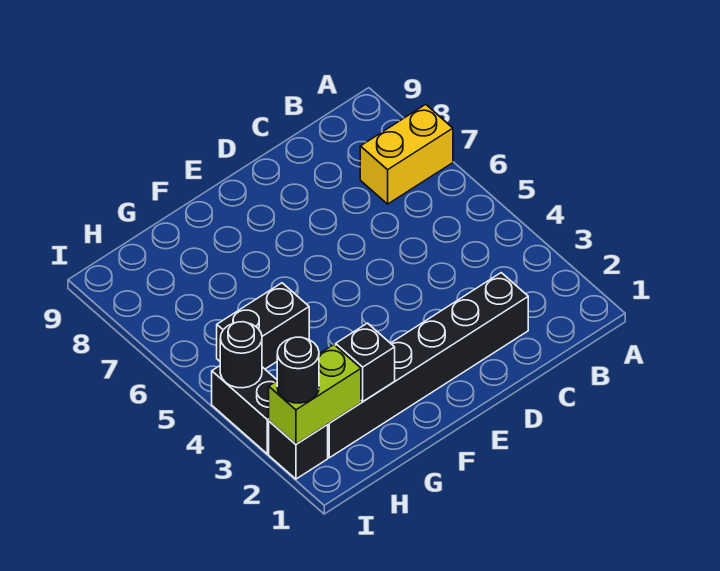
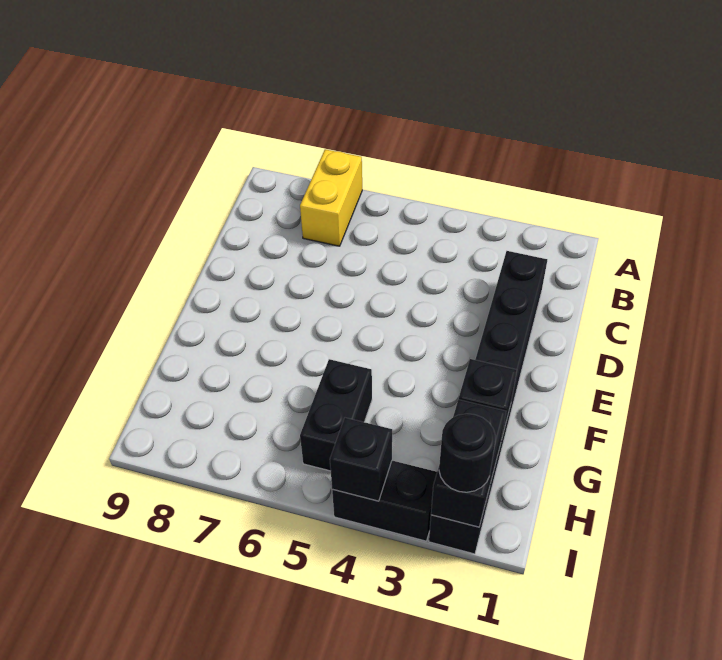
lime 1x2 brick [269,345,361,444] -> black 1x2 brick [431,399,506,527]
black 1x1 round brick [220,322,262,388] -> black 1x1 brick [330,418,392,501]

